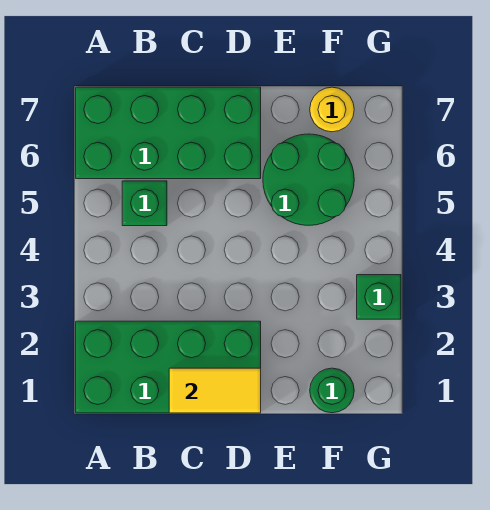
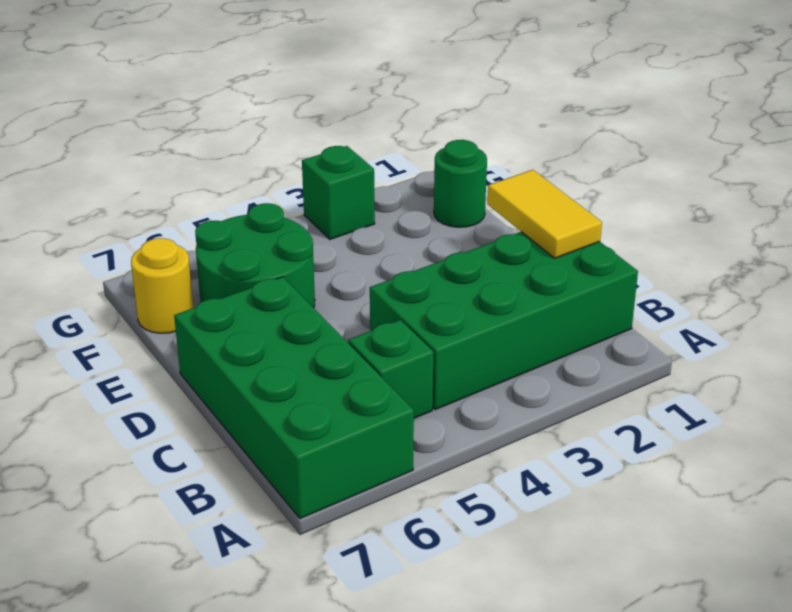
green 2x4 brick [76,321,261,413] -> green 2x4 brick turned to [370,232,638,410]

